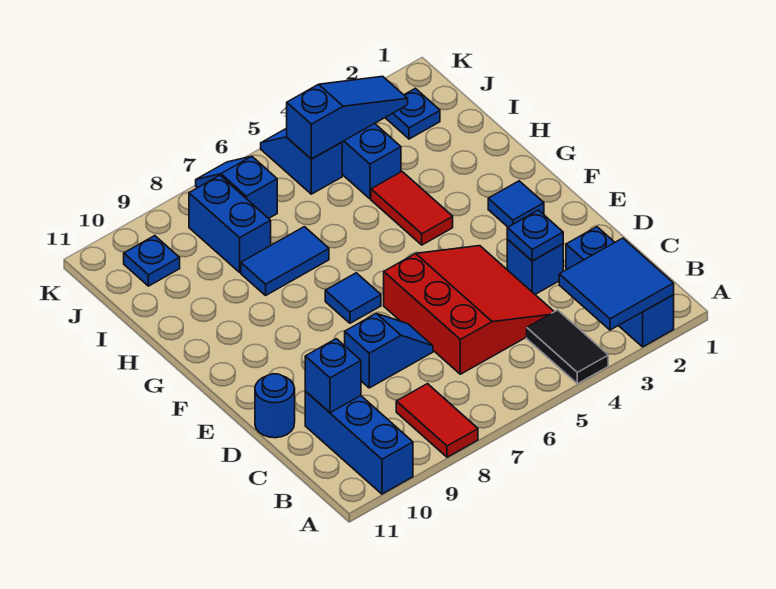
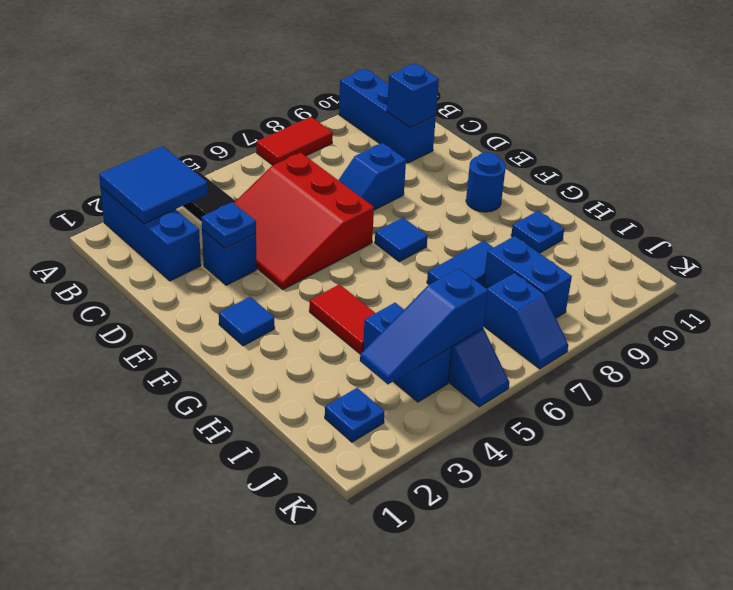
red 1x2 tile [396,384,478,457] -> red 1x2 tile turned to [256,117,333,165]
blue 1x1 round brick [255,374,295,438] -> blue 1x1 round brick moved to [466,152,505,212]
blue 1x1 plate [124,236,180,286] -> blue 1x1 plate moved to [511,211,564,253]

